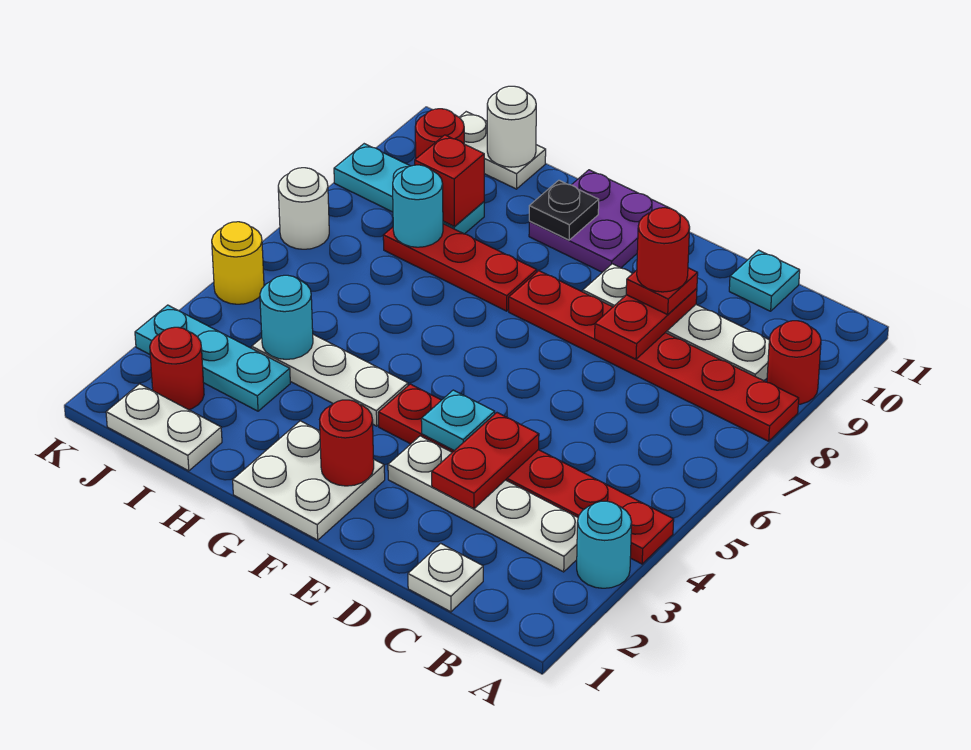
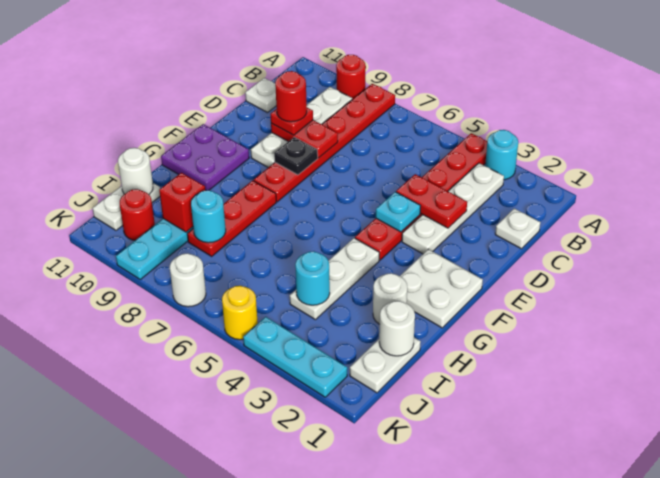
cyan 1x1 plate [729,250,800,311] -> white 1x1 plate [245,78,276,113]
red 1x1 round brick [320,400,374,486] -> none
black 1x1 plate [529,180,599,240] -> black 1x1 plate moved to [274,137,318,175]
none -> white 1x1 round brick [373,273,407,324]
none -> white 1x1 round brick [379,301,415,356]
cyan 1x3 plate [135,305,290,411] -> cyan 1x3 plate turned to [243,317,347,397]
red 1x1 round brick [150,327,204,410] -> none

